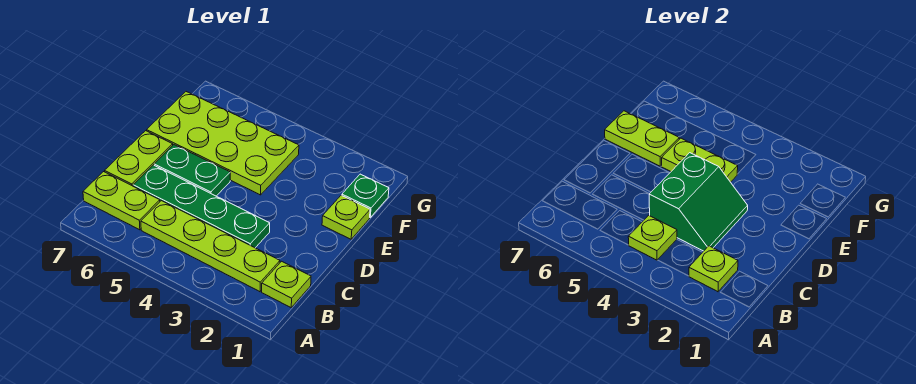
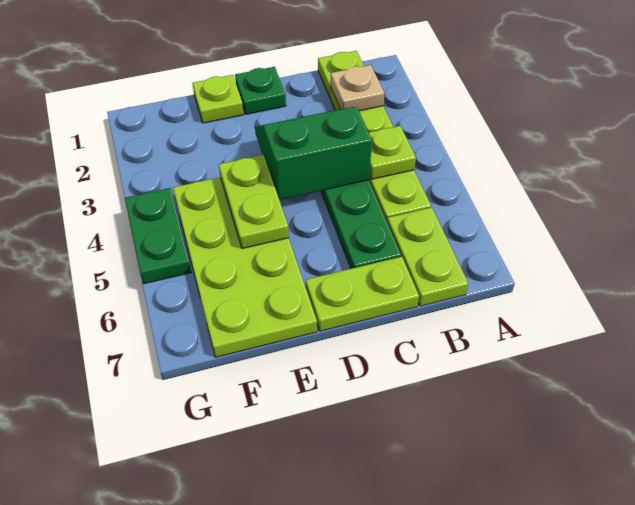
lime 1x1 plate [689,246,738,292] -> tan 1x1 plate [330,65,385,111]
green 1x2 plate [154,145,230,196] -> green 1x2 plate moved to [125,188,191,284]
lime 1x2 plate [605,111,679,166] -> none
green 1x1 plate [342,174,389,217] -> green 1x1 plate moved to [235,67,286,114]

